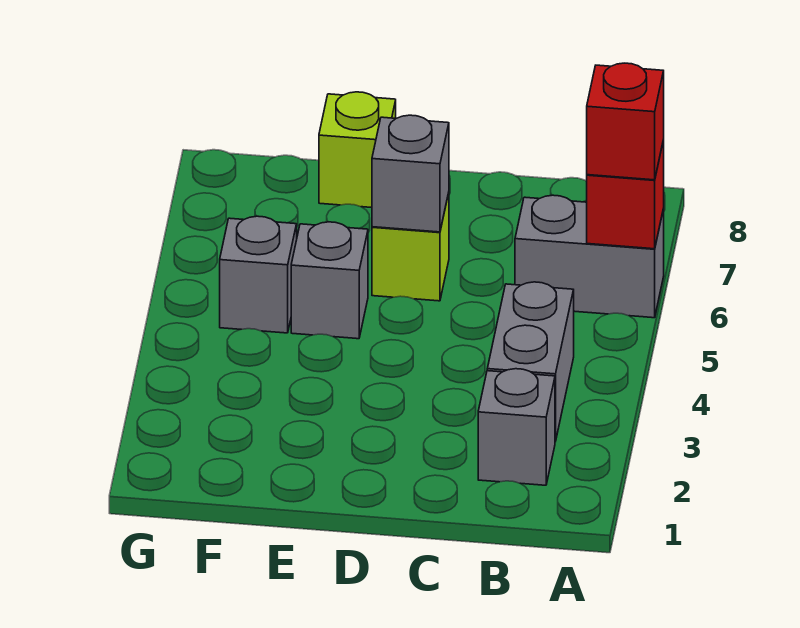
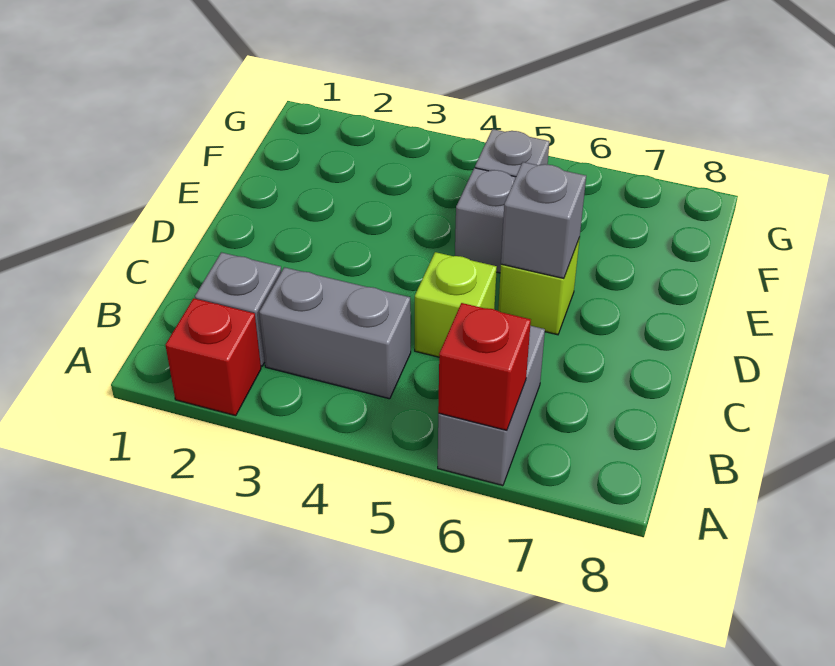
red 1x1 brick [587,63,664,180] -> red 1x1 brick moved to [165,298,261,416]
lime 1x1 brick [319,92,396,208] -> lime 1x1 brick moved to [415,252,497,357]

